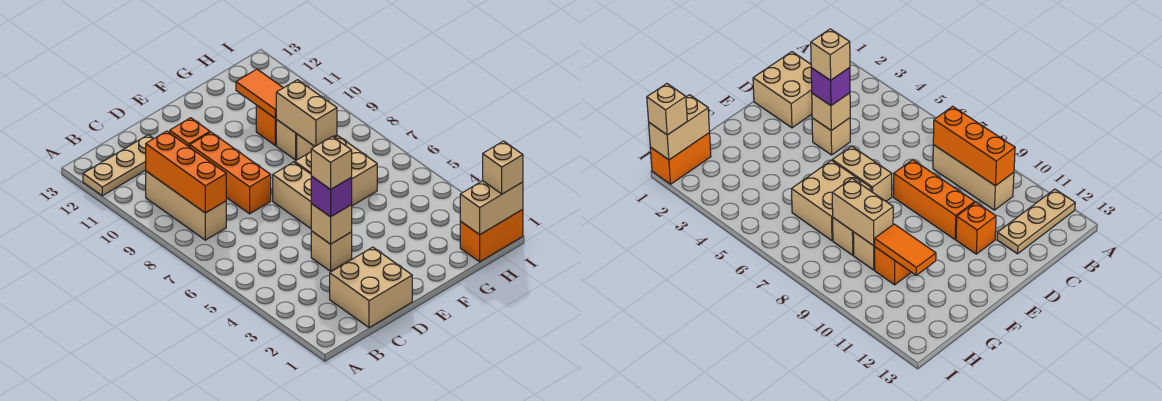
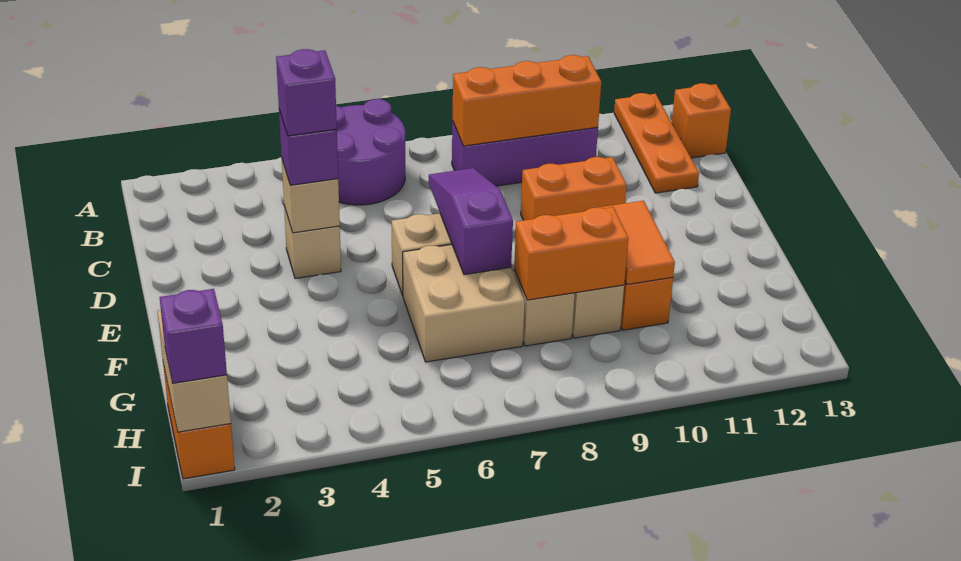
none -> purple 2x2 round brick [336,99,405,205]
tan 1x3 plate [83,135,154,196] -> orange 1x3 plate [614,93,699,193]
tan 1x3 brick [146,171,226,240] -> purple 1x3 brick [452,121,598,186]
tan 2x2 brick [330,247,412,328] -> none
tan 1x1 brick [311,136,352,190] -> purple 1x1 brick [276,49,337,136]
none -> purple 1x3 slope [429,168,513,275]
orange 1x3 brick [190,132,271,214] -> orange 1x2 brick [521,157,626,220]
orange 1x1 brick [170,118,210,147] -> orange 1x1 brick moved to [672,83,731,158]
tan 1x2 brick [276,80,337,146] -> orange 1x2 brick [514,207,628,300]
orange 1x2 tile [236,69,283,118] -> orange 1x2 tile turned to [599,201,675,284]
tan 1x1 brick [483,141,523,194] -> purple 1x1 brick [159,289,227,383]

